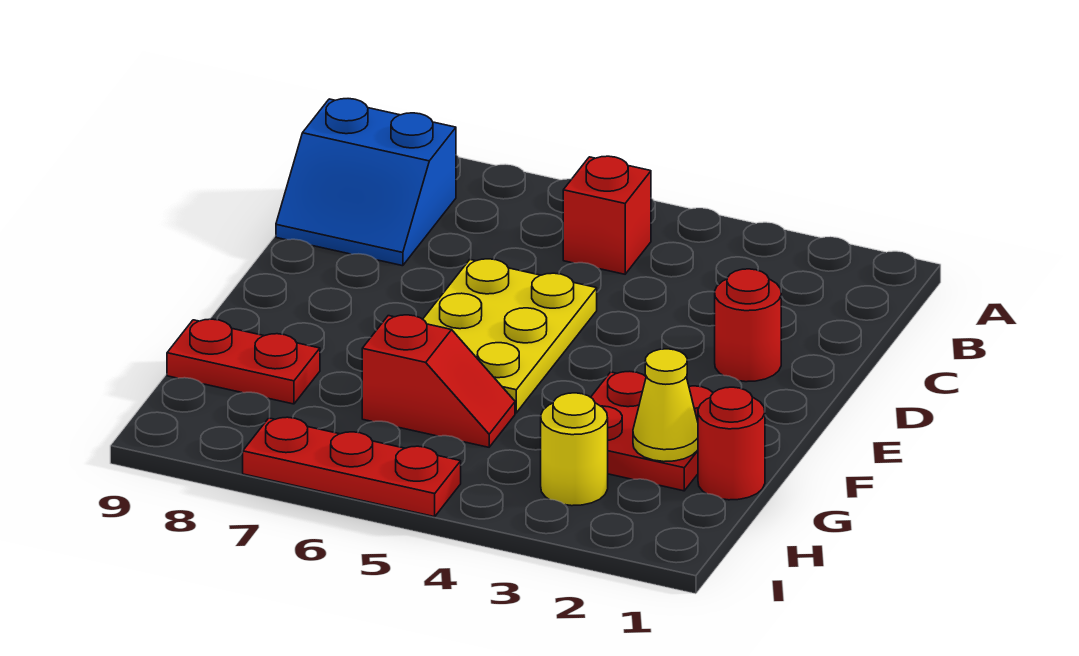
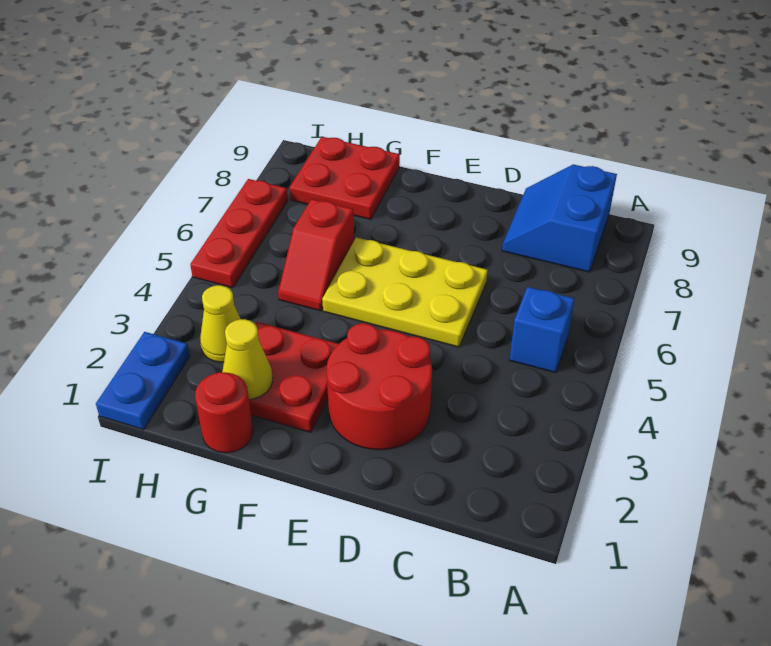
red 1x1 brick [563,156,651,274] -> blue 1x1 brick [510,287,574,373]
red 1x1 round brick [715,269,781,382] -> red 2x2 round brick [327,323,432,450]
red 1x2 plate [167,319,320,404] -> red 2x2 plate [290,137,400,219]
yellow 1x1 round brick [541,393,608,506] -> yellow 1x1 cone [200,285,240,362]
none -> blue 1x2 plate [96,332,190,430]

